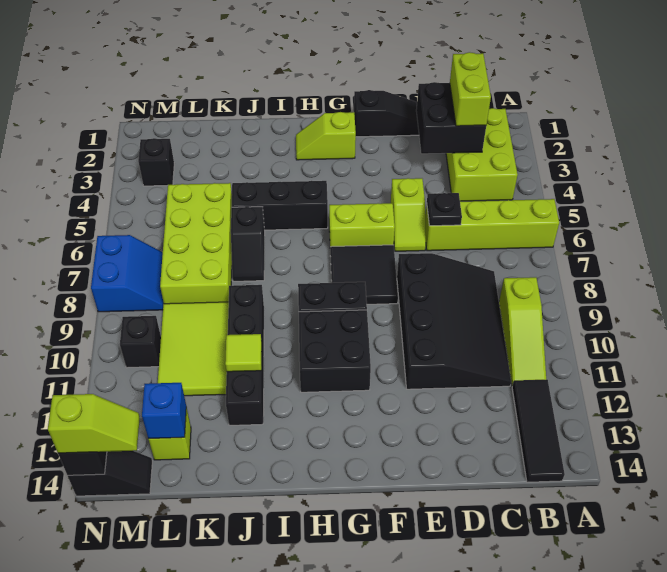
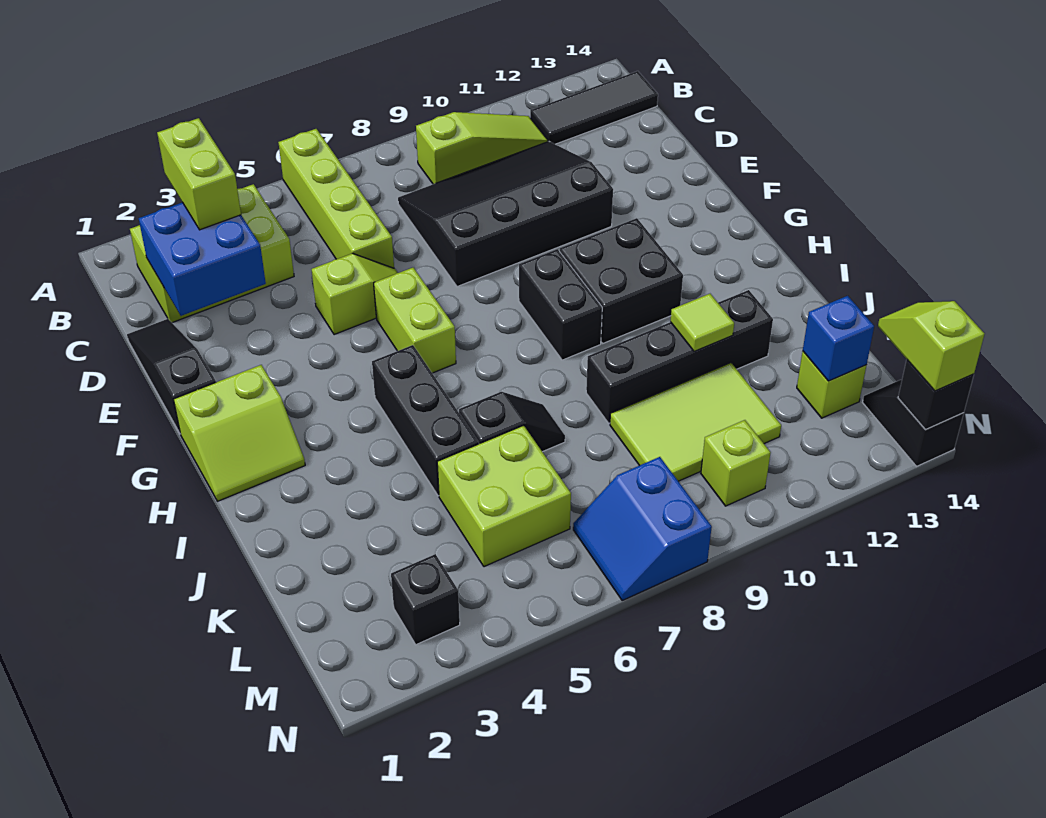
black 2x2 brick [416,82,486,154] -> blue 2x2 brick [139,202,266,316]
lime 1x2 brick [450,52,491,126] -> lime 1x2 brick turned to [157,118,241,230]
black 1x1 plate [427,193,462,226] -> none
black 2x2 tile [330,245,398,304] -> none
lime 1x2 slope [296,112,356,160] -> lime 2x2 slope [173,365,305,501]
lime 2x4 brick [160,183,232,304] -> lime 2x2 brick [437,425,571,567]
blue 2x2 slope [91,235,164,312] -> blue 2x2 slope turned to [573,457,712,600]
black 1x1 brick [120,316,161,368] -> lime 1x1 brick [701,420,771,506]

